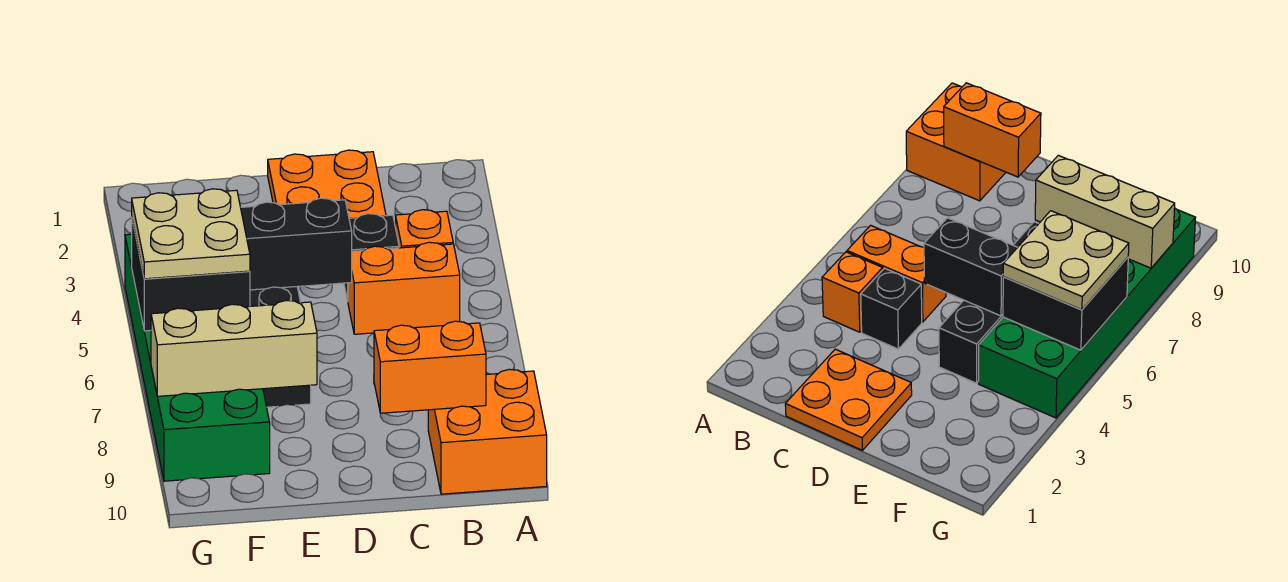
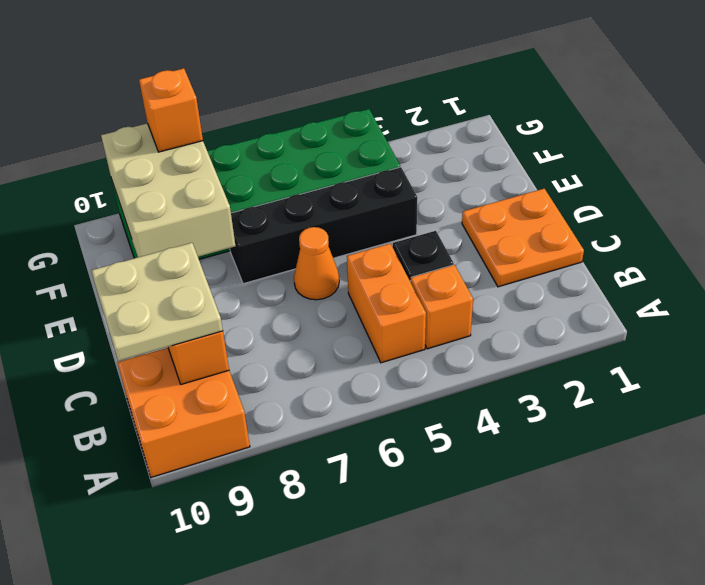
black 1x2 brick [241,198,352,290] -> none
none -> orange 1x1 cone [294,227,339,300]
tan 1x3 brick [151,300,317,396] -> tan 2x3 brick [101,123,235,257]
black 2x2 brick [132,220,250,331] -> none
tan 2x2 plate [132,189,250,279] -> tan 2x2 plate moved to [91,243,223,361]
none -> orange 1x1 brick [139,68,203,152]

